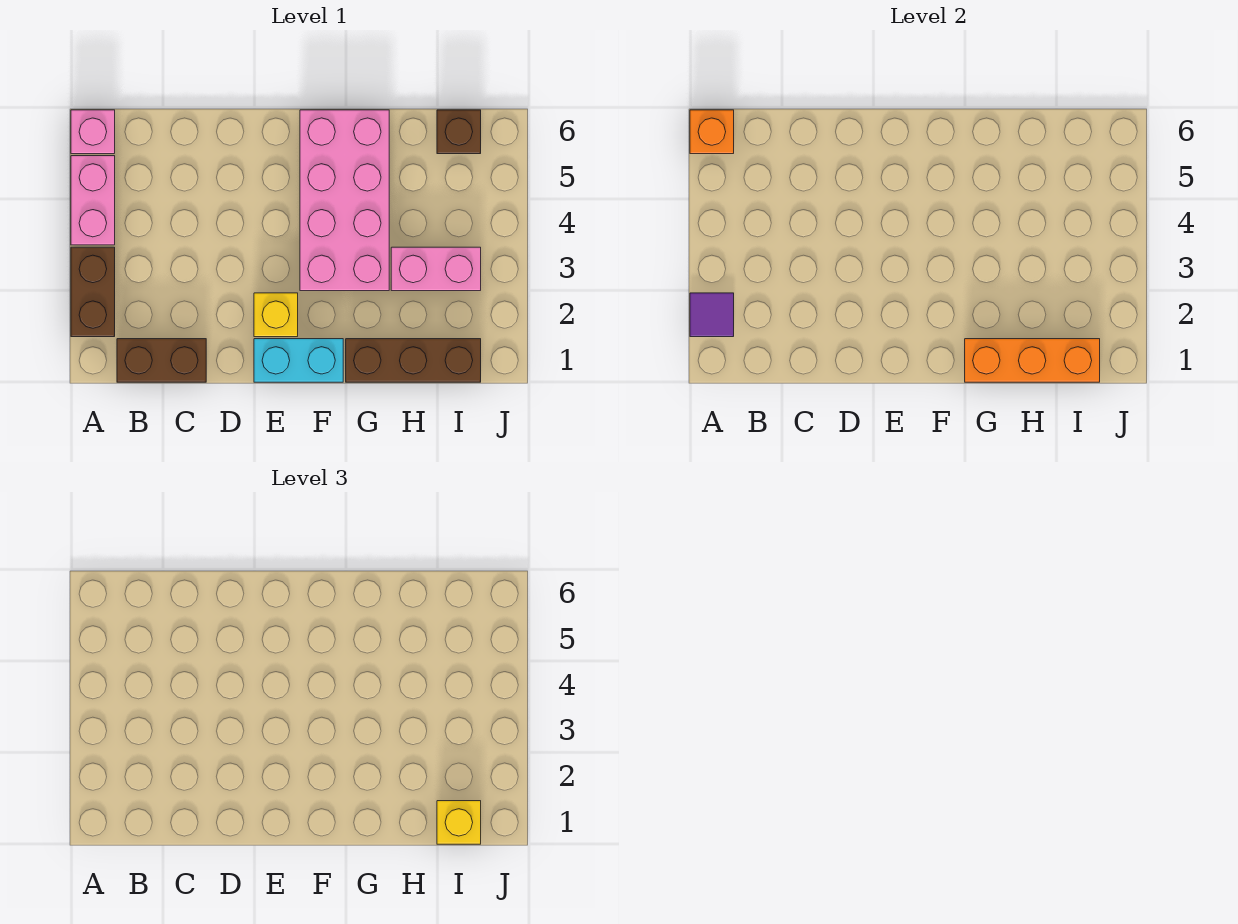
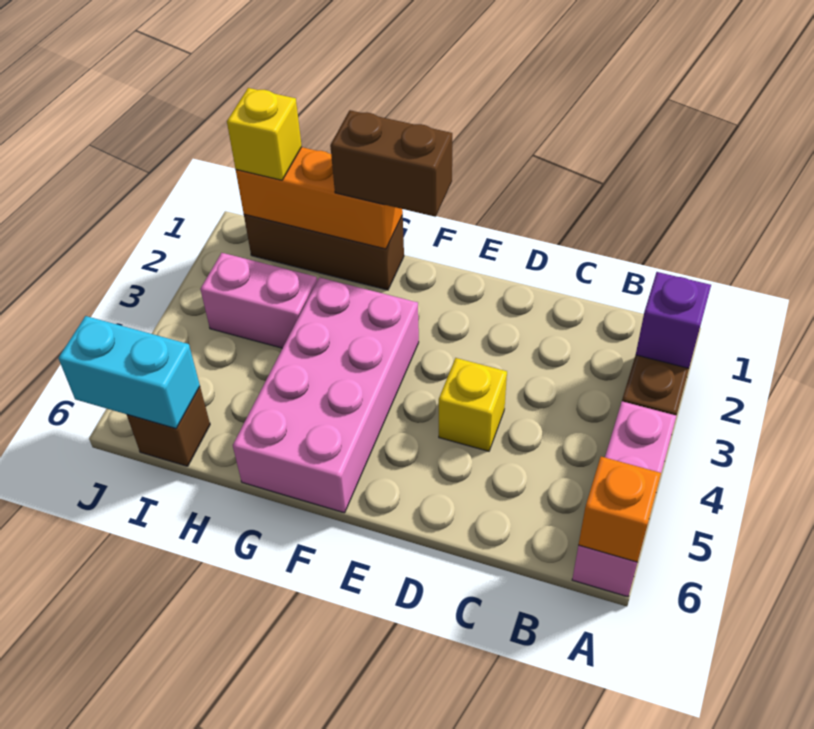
purple 1x1 tile [690,293,734,337] -> purple 1x1 brick [636,272,711,368]
brown 1x2 brick [117,339,206,382] -> brown 1x2 brick moved to [330,110,452,217]
cyan 1x2 brick [254,339,343,382] -> cyan 1x2 brick moved to [58,316,200,429]
yellow 1x1 brick [254,293,298,337] -> yellow 1x1 brick moved to [439,358,507,451]

